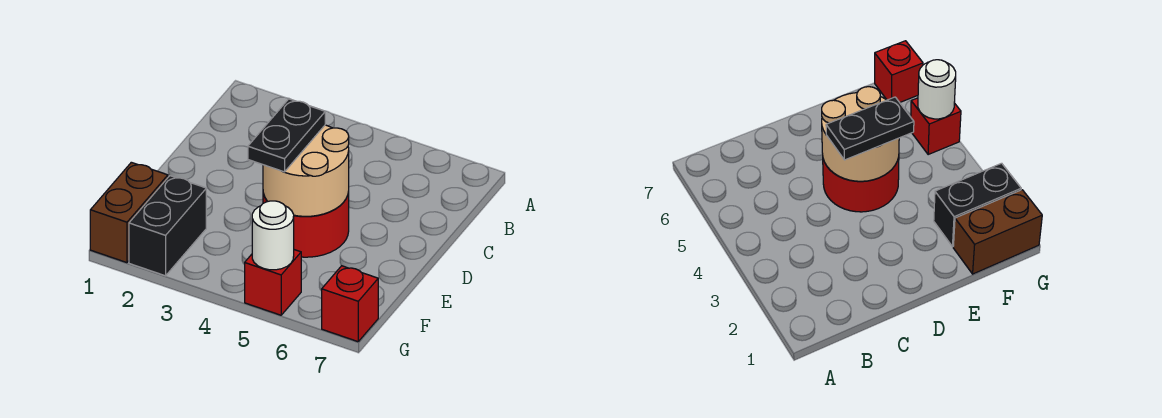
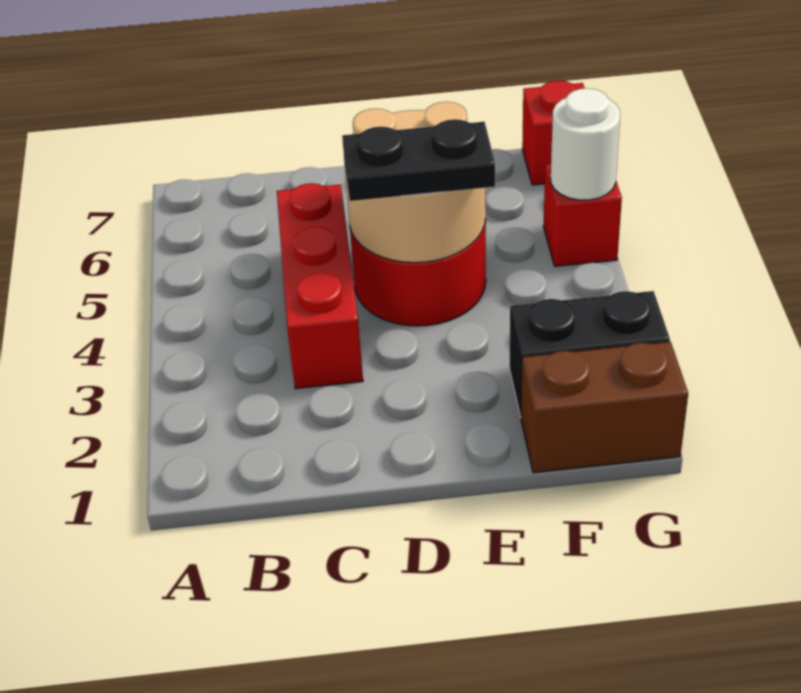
none -> red 1x3 brick [277,183,363,389]

